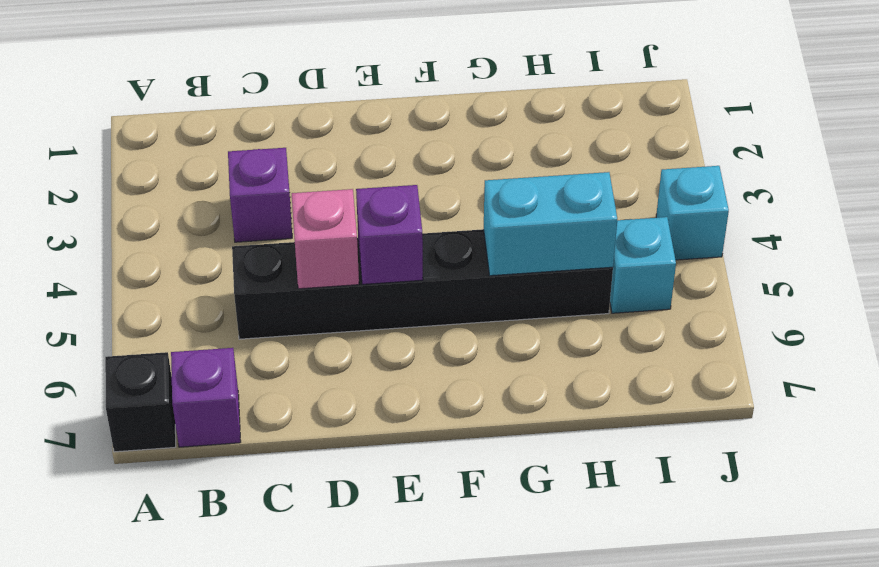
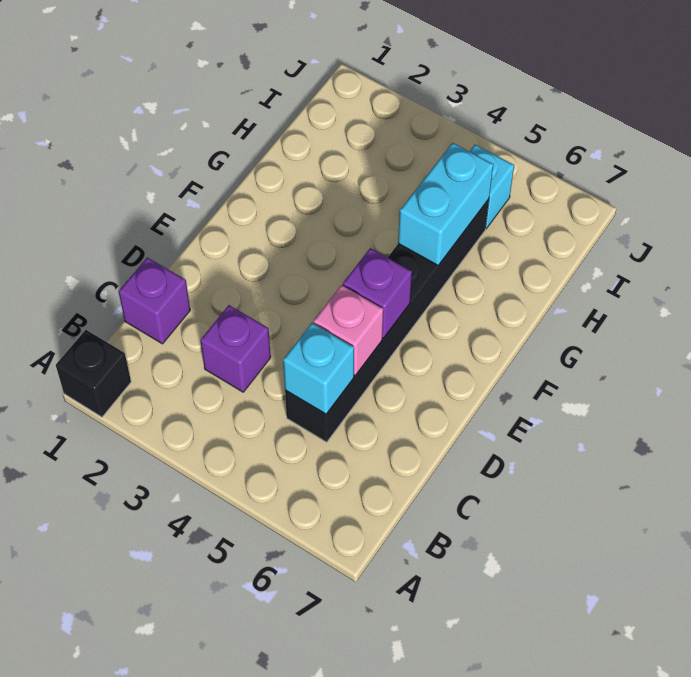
black 1x1 brick [105,352,176,452] -> black 1x1 brick moved to [56,330,131,417]
purple 1x1 brick [171,348,241,447] -> purple 1x1 brick moved to [119,258,190,344]
cyan 1x1 brick [656,166,729,260] -> cyan 1x1 brick moved to [283,323,354,414]

